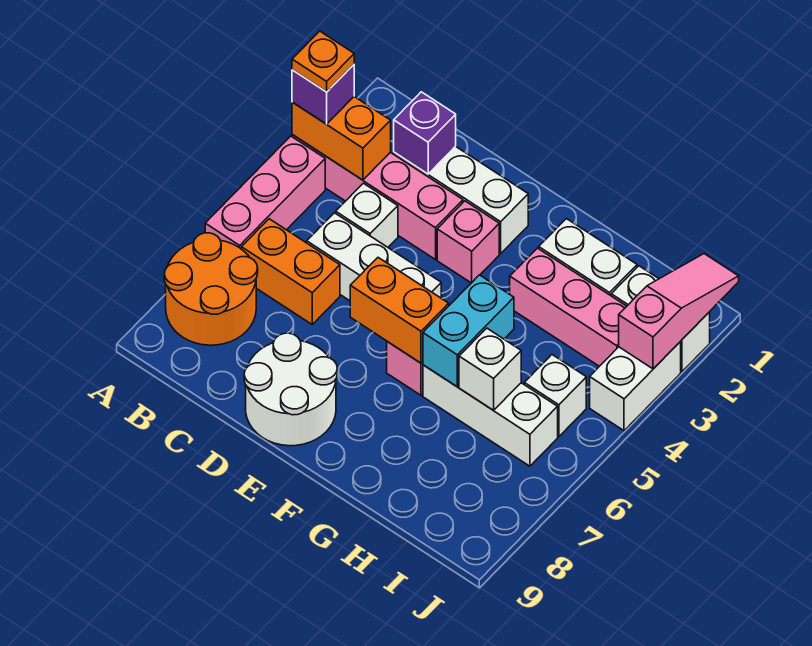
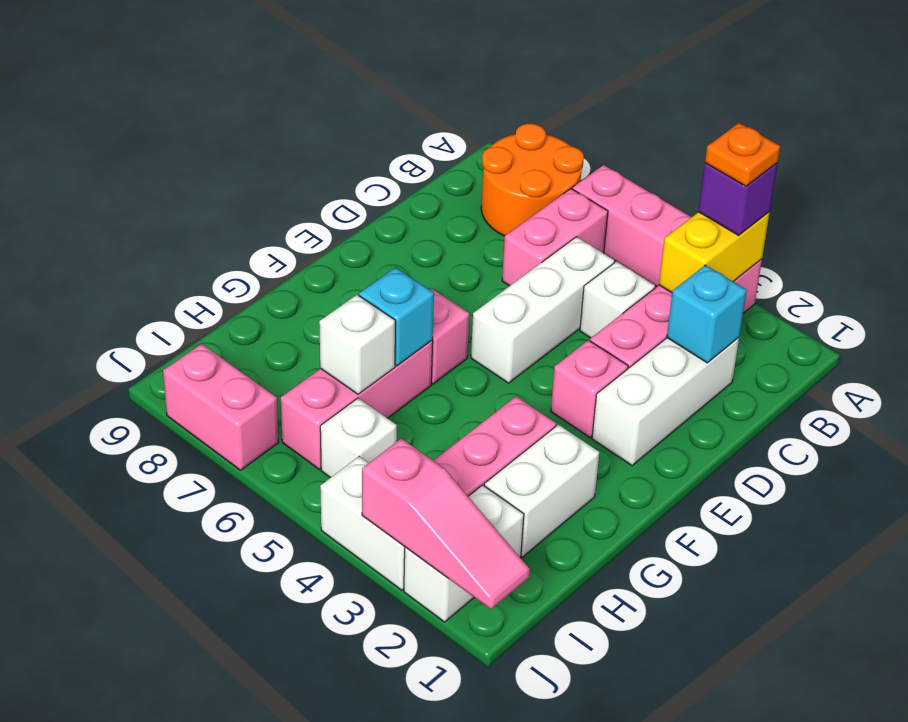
orange 1x2 brick [292,97,391,180] -> yellow 1x2 brick [659,212,770,293]
orange 1x2 brick [242,219,340,324] -> pink 1x2 brick [502,189,608,286]
purple 1x1 brick [394,92,456,174] -> cyan 1x1 brick [667,265,747,363]
white 2x2 round brick [244,333,337,446] -> none
orange 1x2 brick [350,258,449,363] -> none
cyan 1x2 brick [423,275,514,387] -> cyan 1x1 brick [359,267,434,366]
white 1x3 brick [423,365,558,466] -> pink 1x3 brick [281,340,433,469]
none -> pink 1x2 brick [163,344,279,470]

